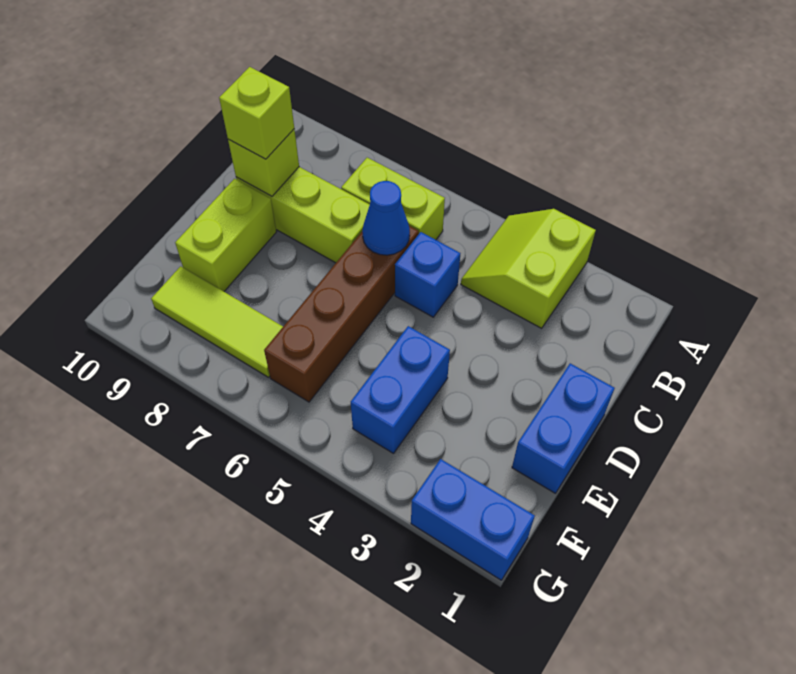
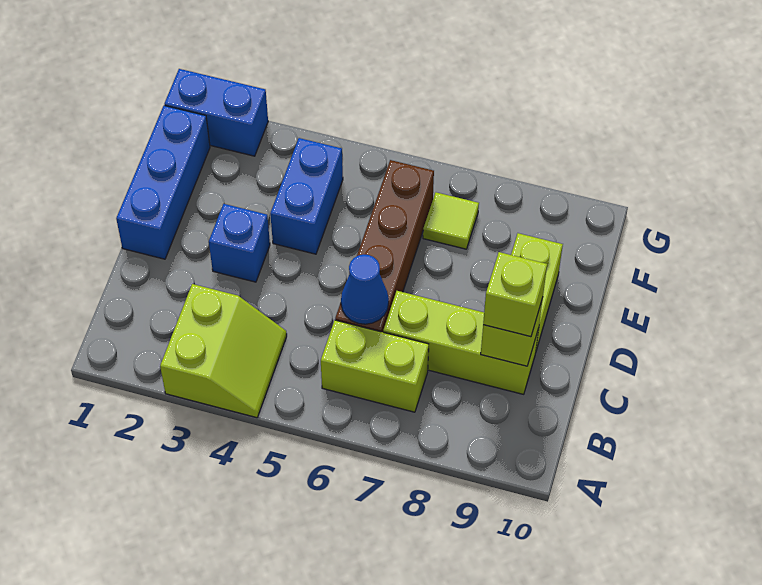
blue 1x1 brick [395,232,460,317] -> blue 1x1 brick moved to [209,204,270,282]
blue 1x2 brick [512,363,615,493] -> blue 1x3 brick [116,106,210,259]
lime 1x3 tile [151,266,283,377] -> lime 1x1 tile [423,192,479,249]

